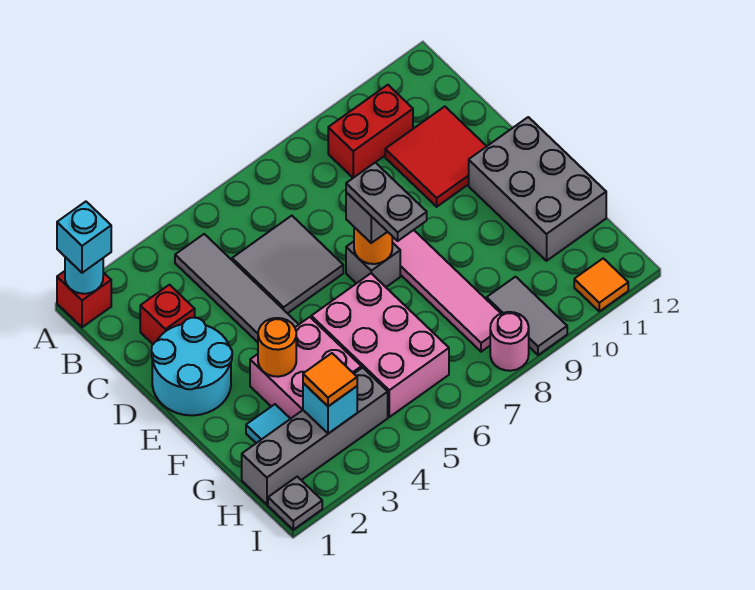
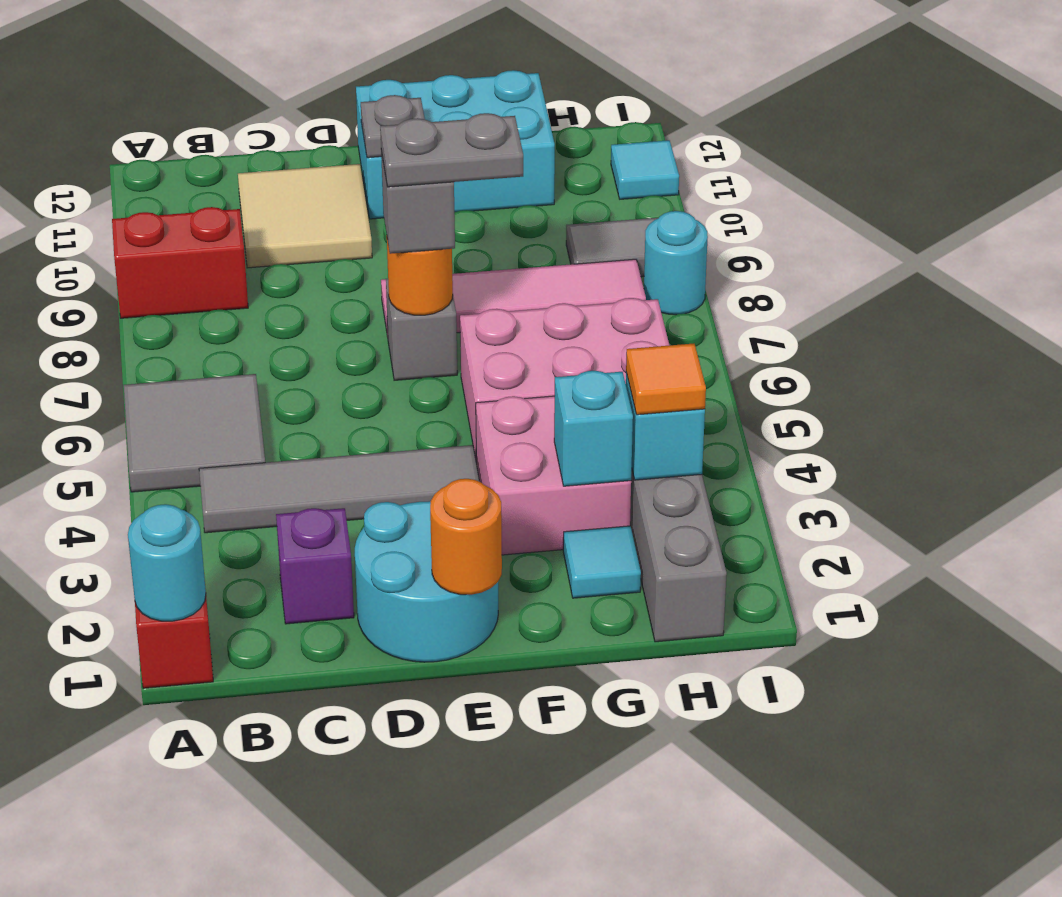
cyan 1x1 brick [57,202,111,273] -> cyan 1x1 brick moved to [554,371,633,486]
red 1x2 brick [328,85,413,178] -> red 1x2 brick turned to [112,207,248,318]
red 1x1 brick [140,285,195,344] -> purple 1x1 brick [276,508,354,624]
grey 2x2 tile [232,216,343,313] -> grey 2x2 tile moved to [124,374,265,492]
red 2x2 tile [385,107,487,207] -> tan 2x2 tile [238,164,372,268]
grey 2x3 brick [469,117,606,261] -> cyan 2x3 brick [356,70,555,219]
orange 1x1 round brick [258,318,296,377] -> orange 1x1 round brick moved to [430,479,502,595]
grey 1x1 plate [268,477,322,530] -> grey 1x1 plate moved to [361,95,425,158]
pink 1x1 round brick [490,312,529,371] -> cyan 1x1 round brick [644,211,708,315]
orange 1x1 tile [574,258,628,311] -> cyan 1x1 tile [611,140,679,199]

